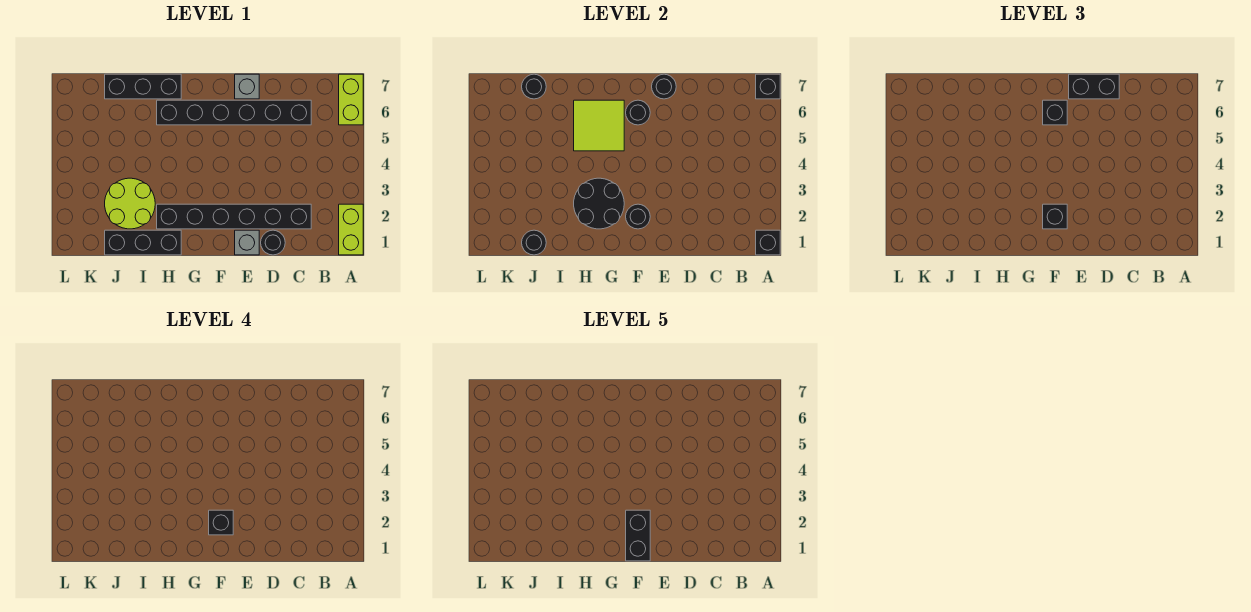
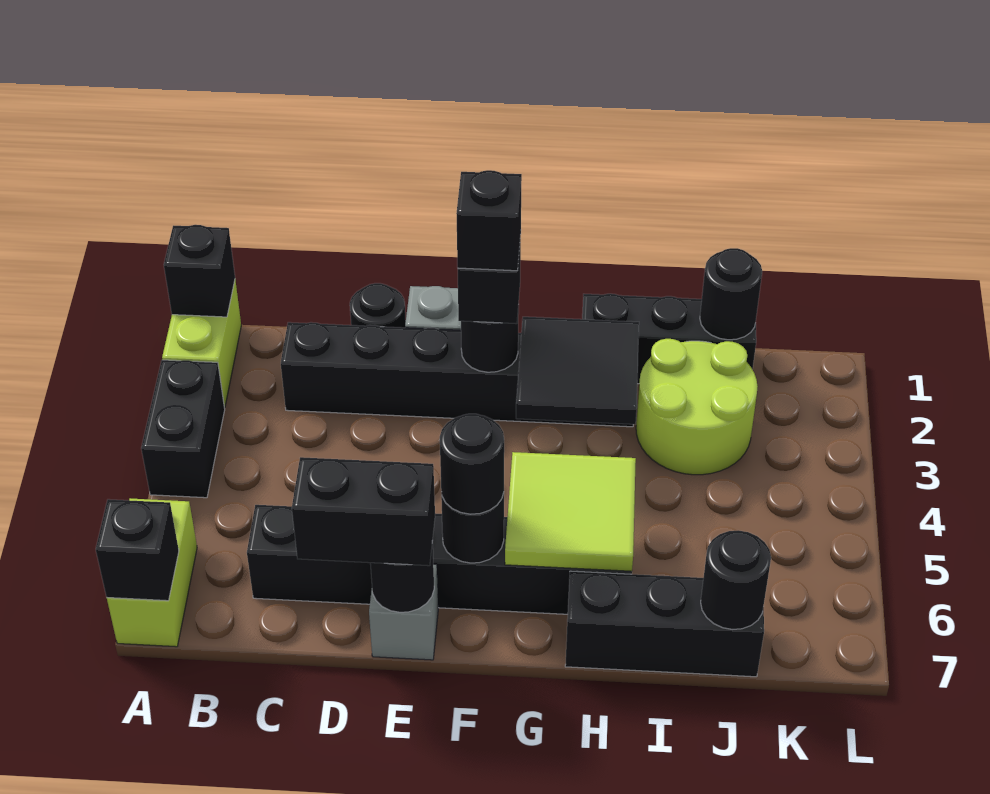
black 1x2 brick [626,510,650,561] -> black 1x2 brick moved to [141,360,225,498]
black 1x1 brick [1043,100,1067,125] -> black 1x1 round brick [440,414,504,514]
black 2x2 round brick [574,178,624,229] -> black 2x2 tile [516,317,639,424]

